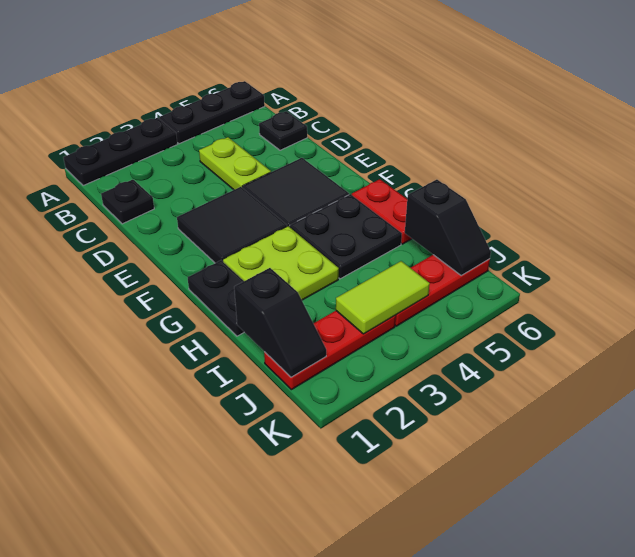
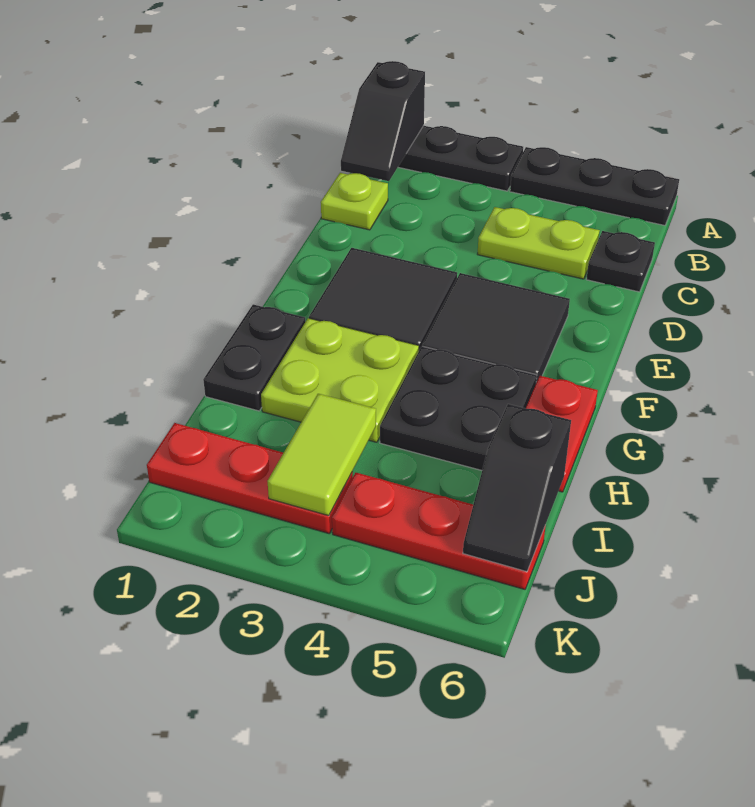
black 1x1 plate [101,180,154,224] -> lime 1x1 plate [321,173,388,230]
lime 1x2 plate [199,137,271,190] -> lime 1x2 plate turned to [478,207,600,279]
black 1x2 slope [234,268,326,377] -> black 1x2 slope moved to [341,61,425,181]
lime 1x2 tile [336,261,430,334] -> lime 1x2 tile turned to [267,394,376,516]

